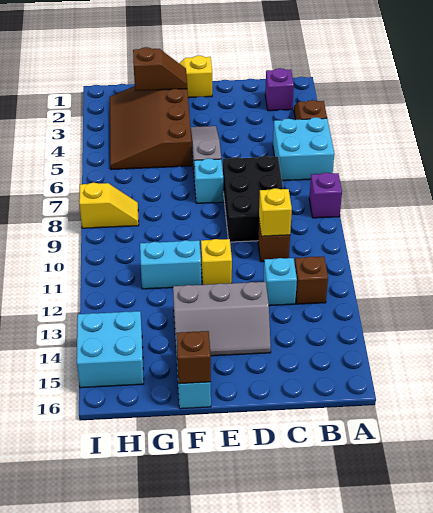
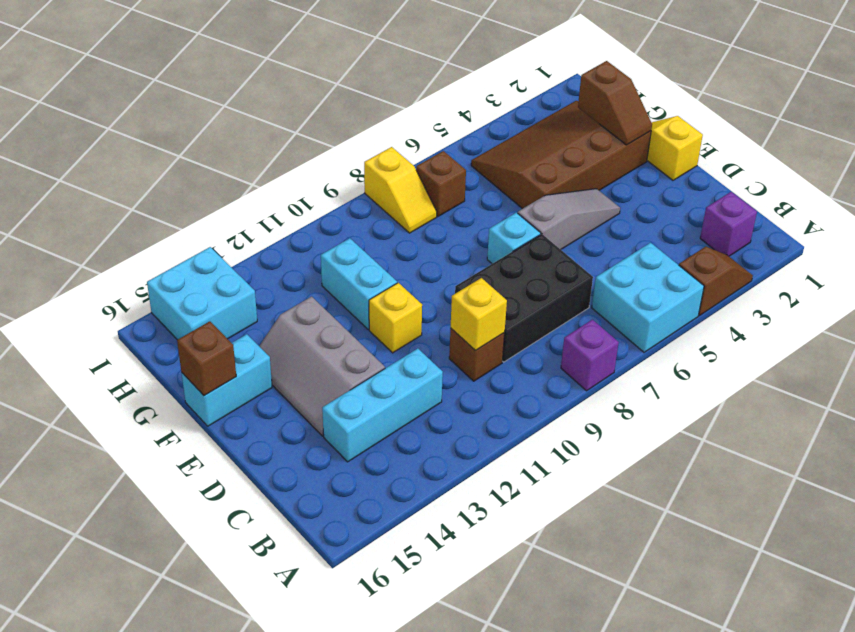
brown 1x1 brick [295,256,328,304] -> brown 1x1 brick moved to [416,151,466,216]
cyan 1x1 brick [263,258,297,306] -> cyan 1x3 brick [322,348,443,462]

